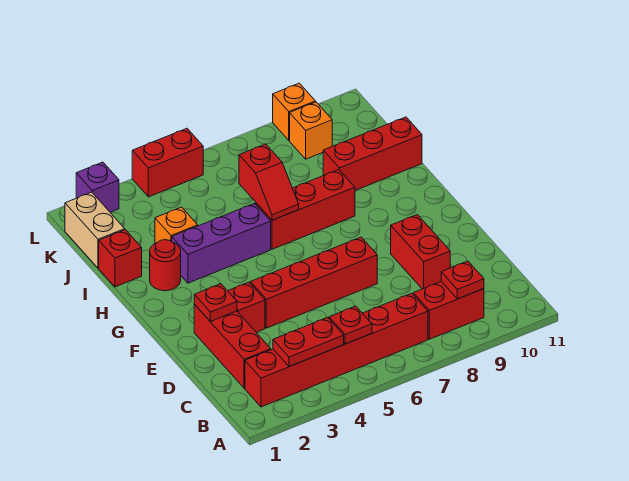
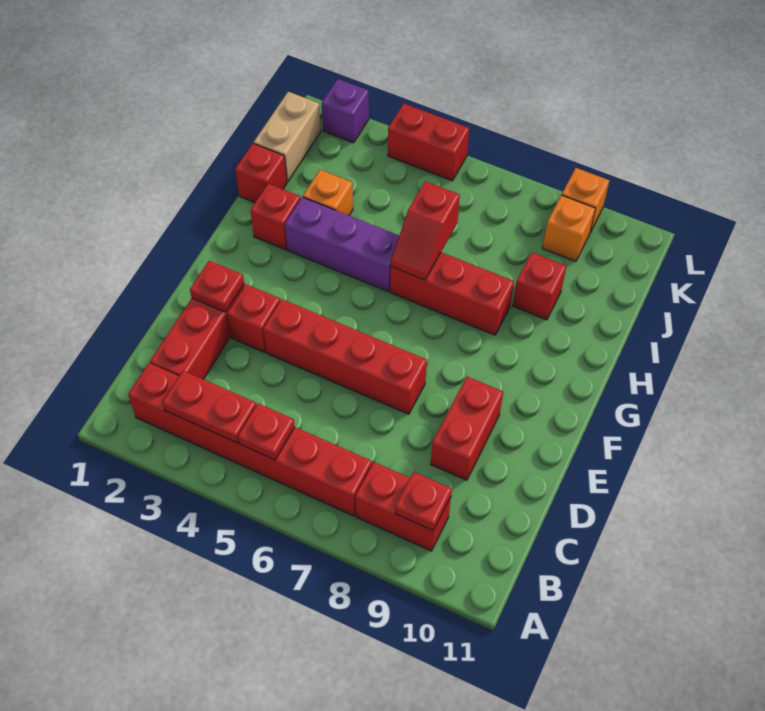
red 1x1 round brick [150,240,181,291] -> red 1x1 brick [250,184,301,250]
red 1x3 brick [323,117,422,190] -> red 1x1 brick [513,252,566,320]

